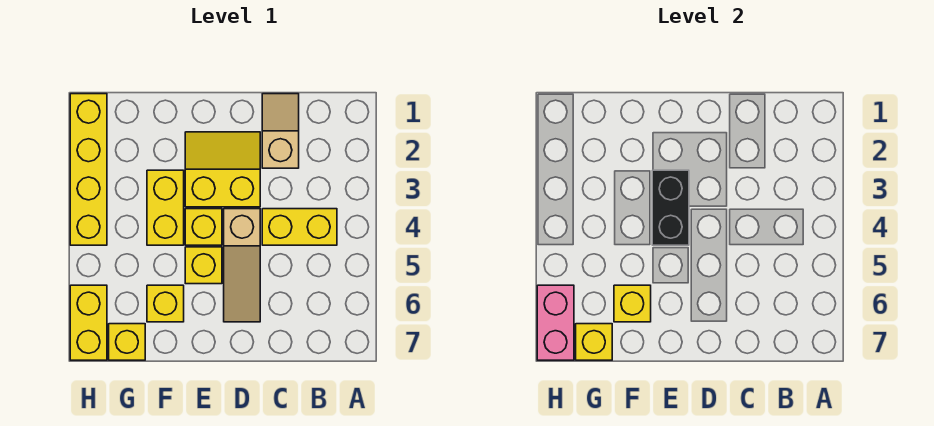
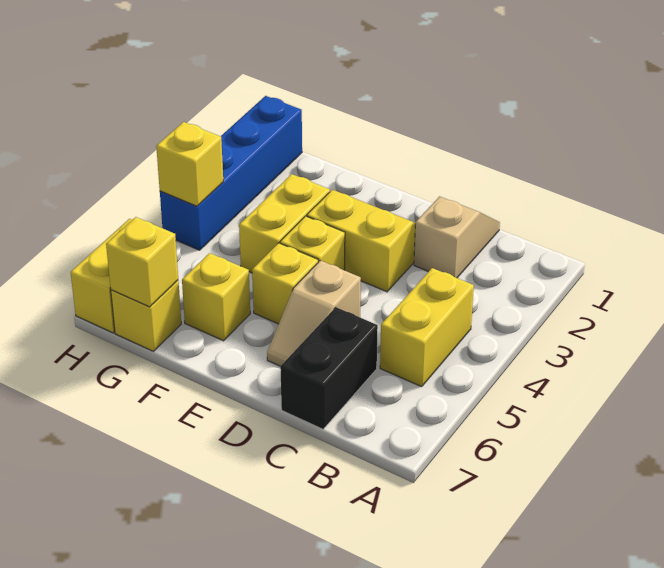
yellow 1x2 brick [262,209,337,245] -> yellow 1x2 brick turned to [380,268,474,387]
tan 1x3 slope [224,209,260,322] -> tan 1x2 slope [267,261,361,366]
black 1x2 brick [652,170,689,245] -> black 1x2 brick moved to [280,307,378,429]
yellow 1x1 brick [614,285,651,322] -> yellow 1x1 brick moved to [156,122,223,206]
yellow 1x4 brick [70,94,107,245] -> blue 1x4 brick [160,96,302,250]
pink 1x2 brick [537,285,574,360] -> none

